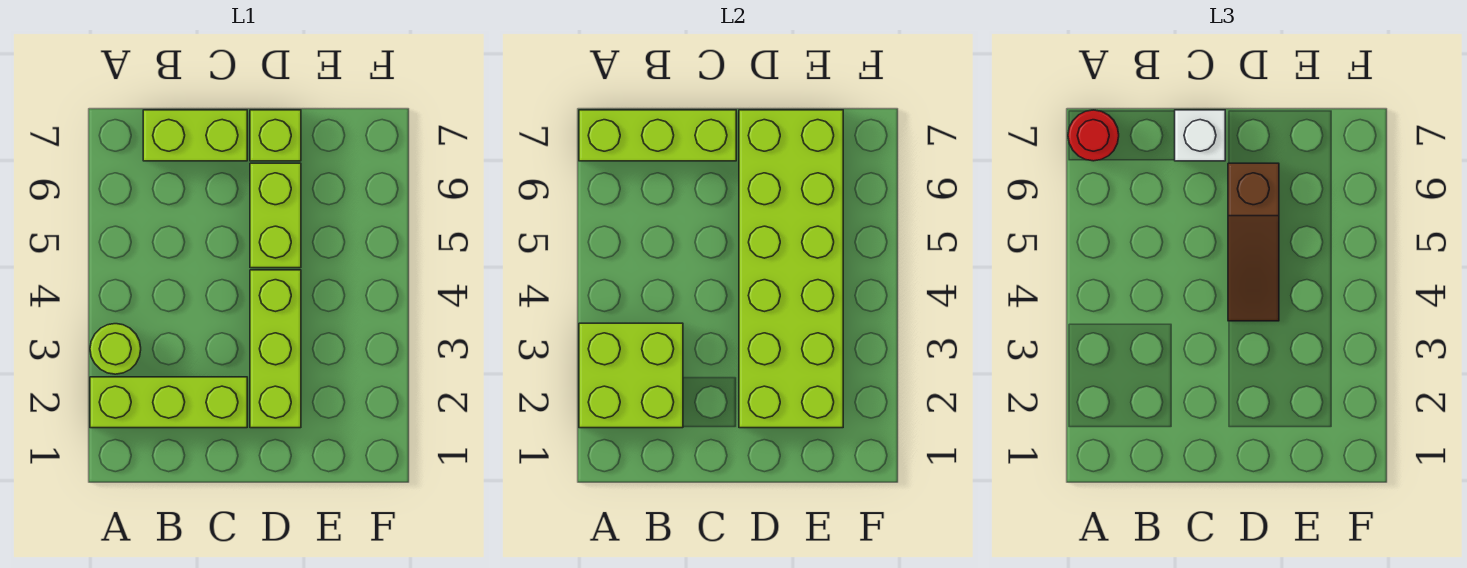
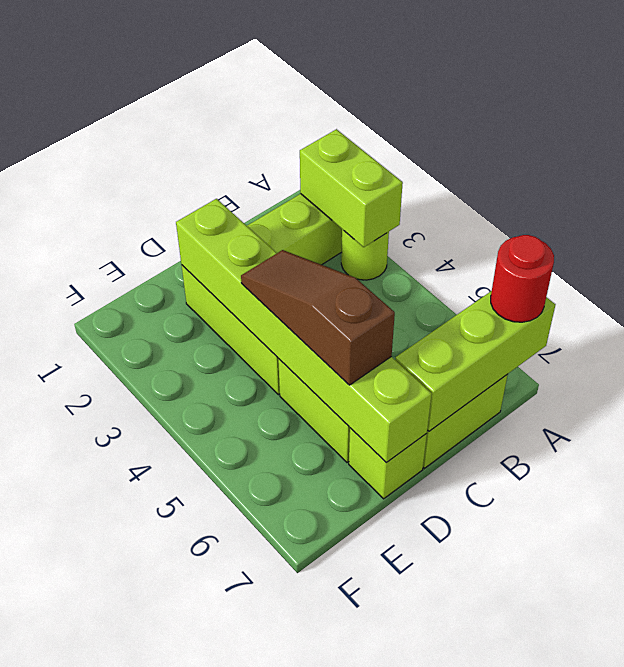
lime 2x2 brick [579,323,683,428] -> lime 1x2 brick [300,129,403,247]
white 1x1 brick [1175,110,1225,161] -> none
lime 2x6 brick [739,110,843,428] -> lime 1x6 brick [176,199,432,463]

